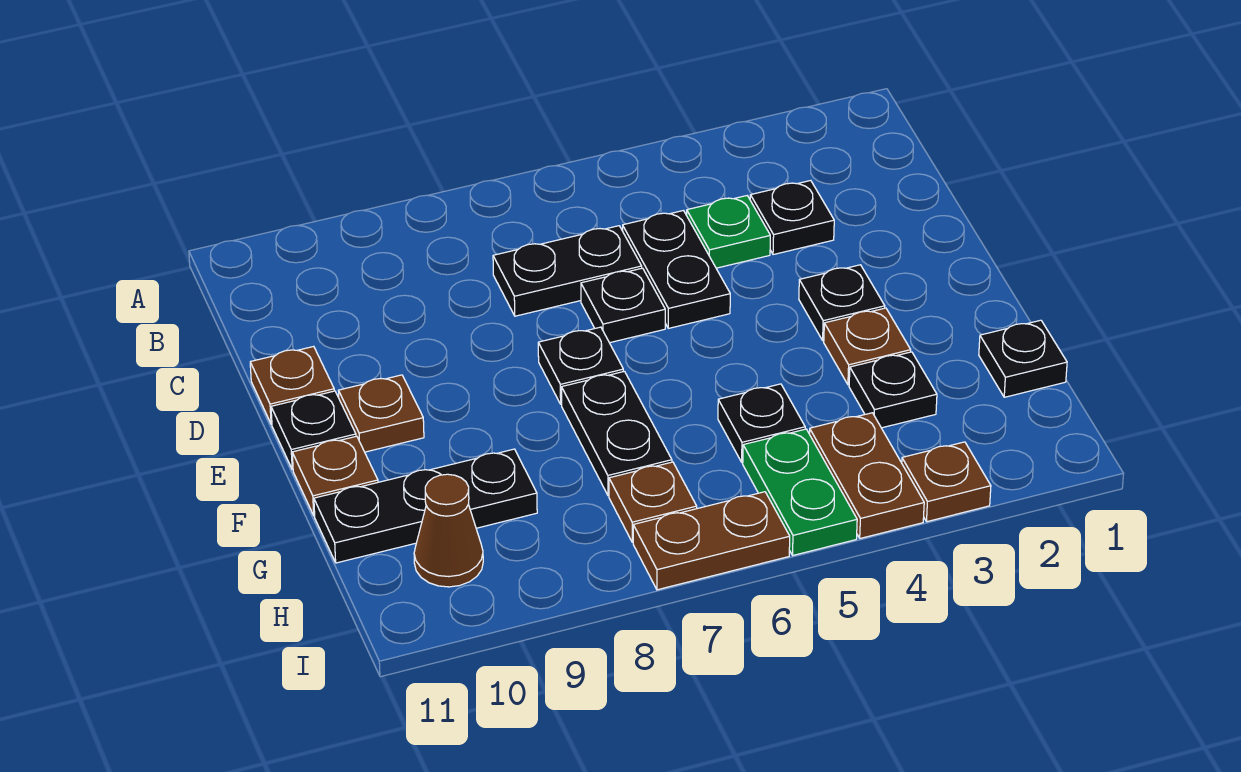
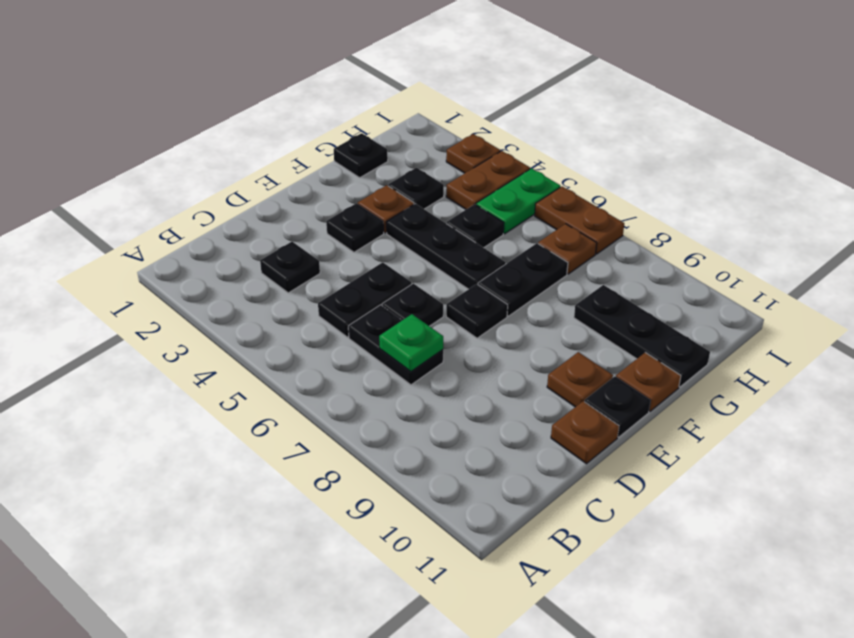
green 1x1 plate [687,196,770,268] -> green 1x1 plate moved to [379,314,443,372]
none -> black 1x3 plate [386,204,506,289]
brown 1x1 cone [414,474,483,587] -> none

